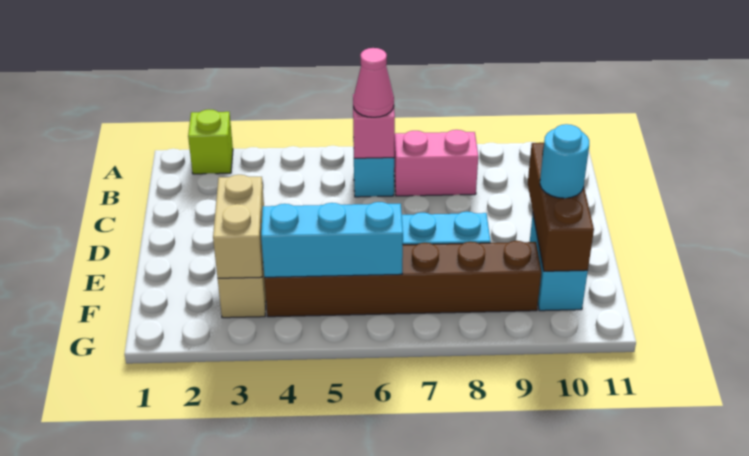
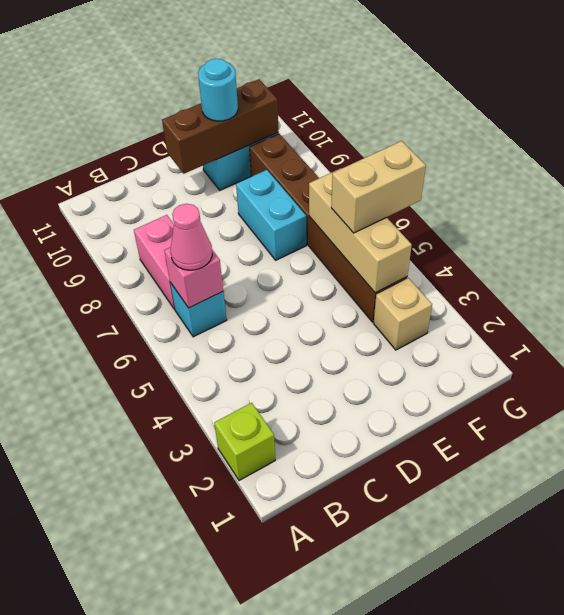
tan 1x2 brick [213,175,264,278] -> tan 1x2 brick moved to [331,141,426,233]
cyan 1x3 brick [261,202,403,277] -> tan 1x3 brick [309,168,412,293]

